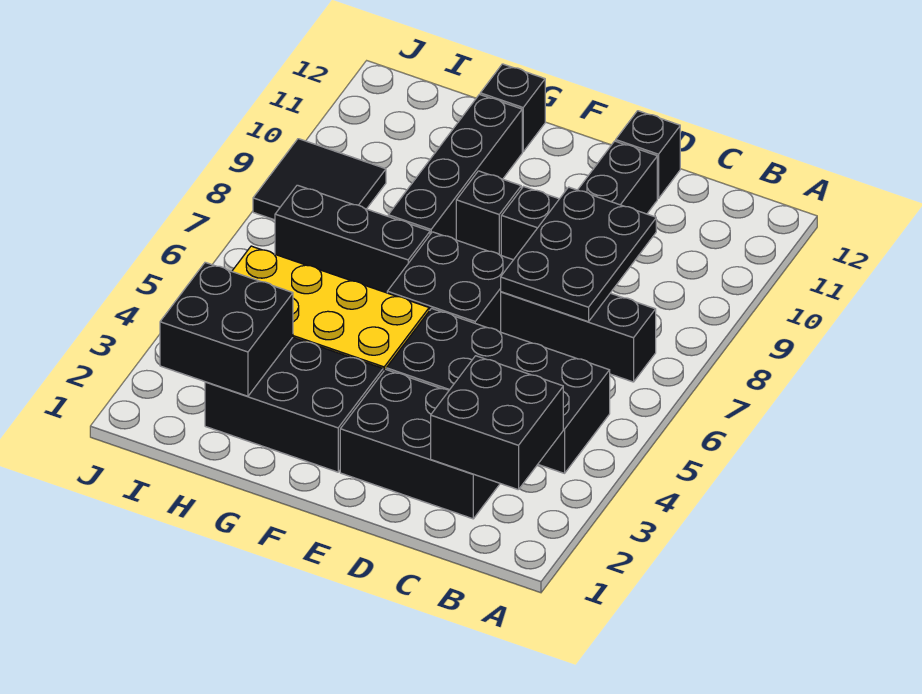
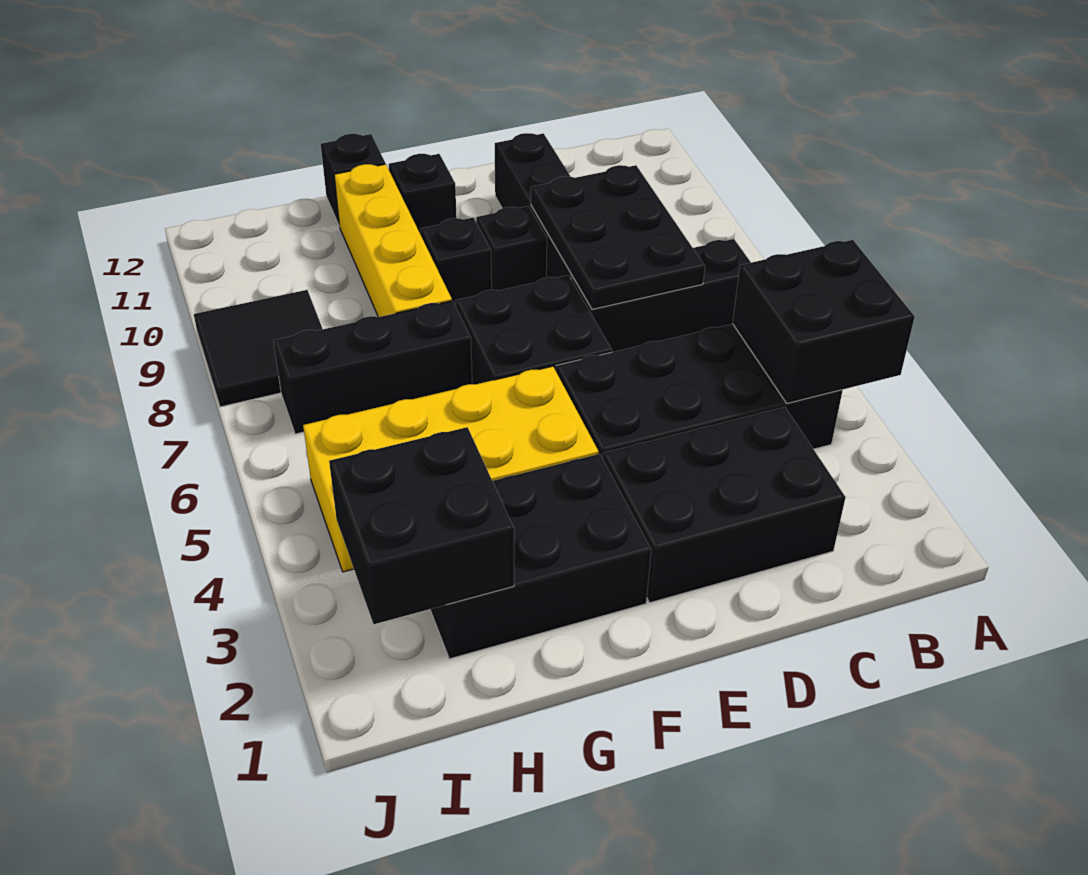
black 2x2 brick [431,356,563,490] -> black 2x2 brick moved to [733,240,915,403]
black 1x1 brick [616,111,680,199] -> black 1x1 brick moved to [389,154,457,234]
black 1x4 brick [388,94,522,240] -> yellow 1x4 brick [334,164,452,317]

